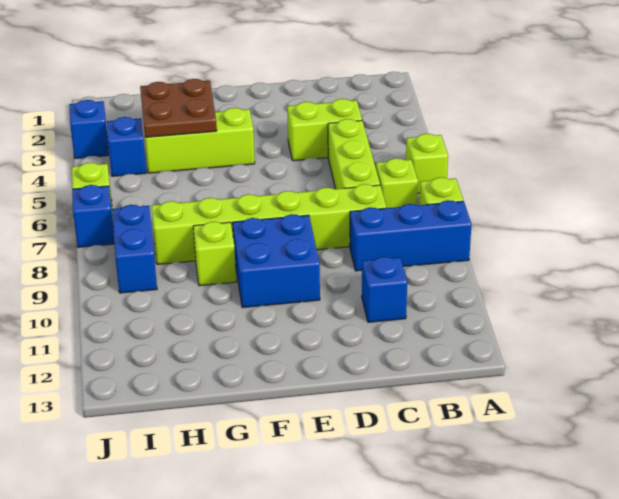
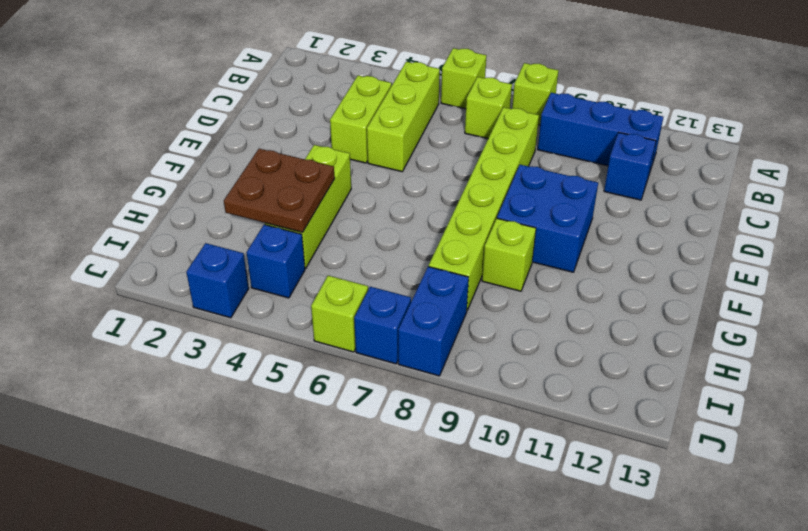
blue 1x3 brick [350,200,471,271] -> blue 1x3 brick turned to [538,93,663,171]
lime 1x3 brick [328,119,380,189] -> lime 1x3 brick turned to [367,62,440,172]
blue 1x2 brick [112,205,157,293] -> blue 1x2 brick turned to [398,267,469,376]

